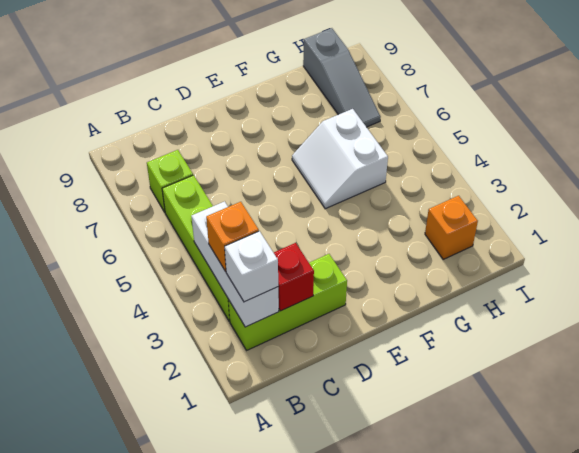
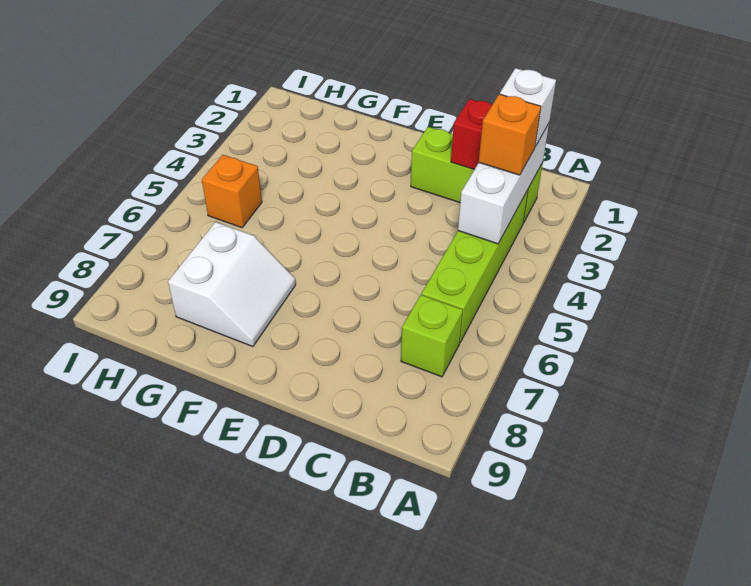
white 2x2 slope [292,109,388,209] -> white 2x2 slope moved to [168,222,296,347]
orange 1x1 brick [425,196,478,259] -> orange 1x1 brick moved to [202,155,262,228]
grey 1x3 slope [303,28,380,127] -> none

